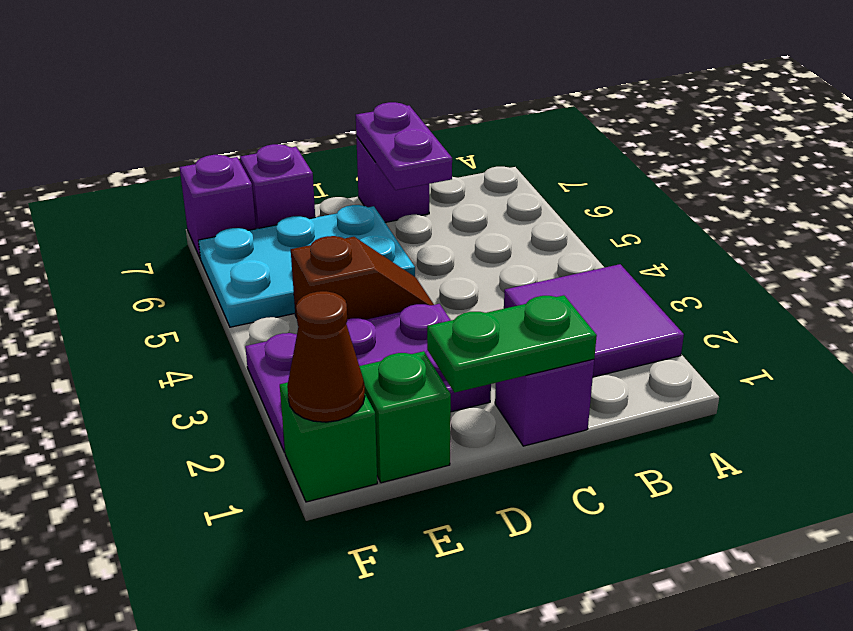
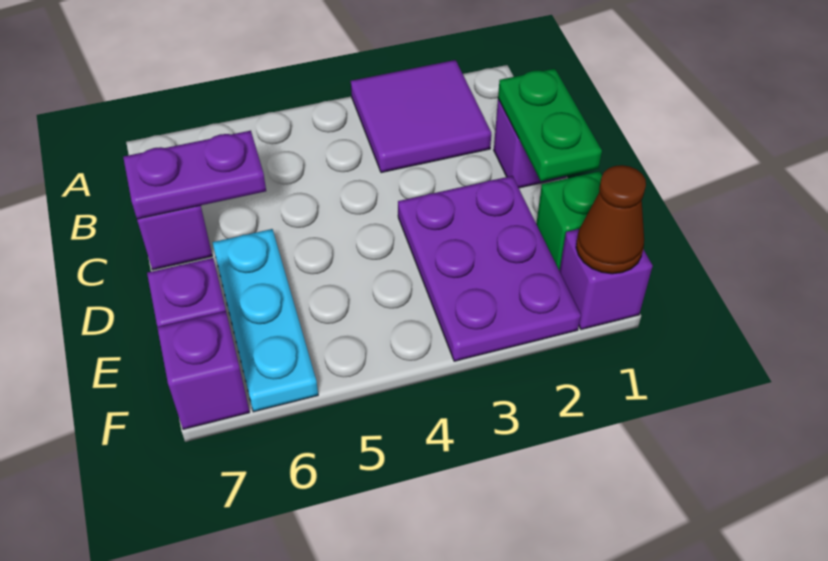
brown 1x2 slope [291,236,434,320] -> none
cyan 2x3 plate [198,205,415,327] -> cyan 1x3 plate [213,229,318,412]
green 1x1 brick [280,383,377,502] -> purple 1x1 brick [560,229,653,329]

